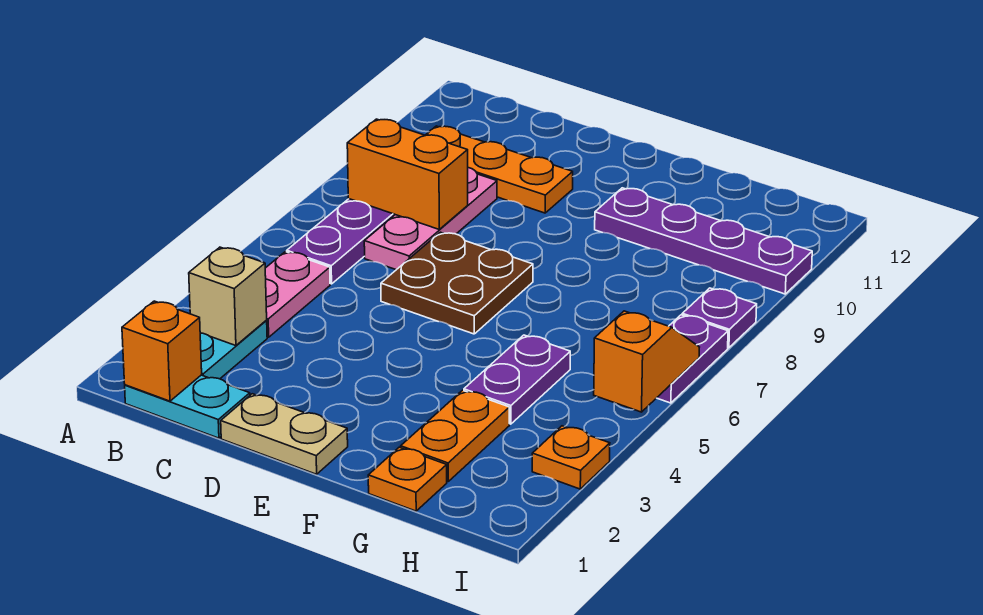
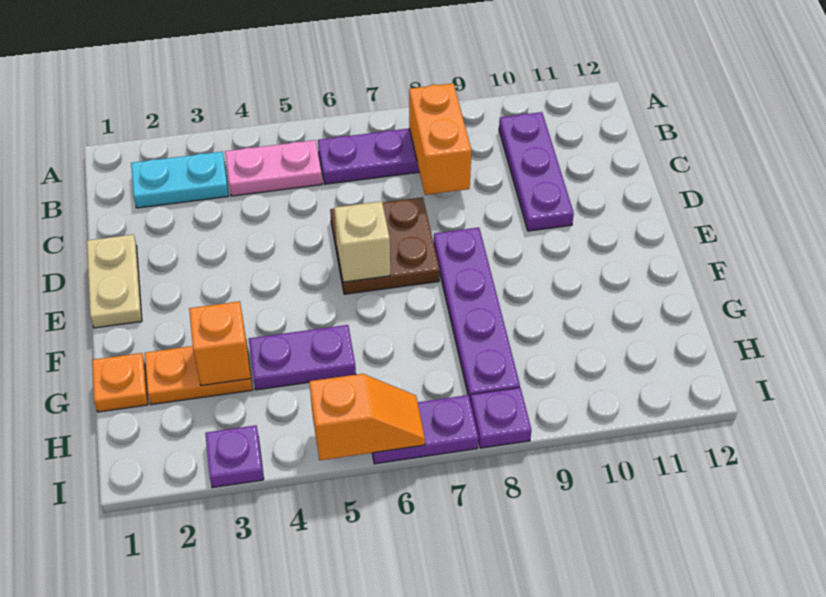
cyan 1x2 plate [125,375,250,438] -> none
orange 1x1 brick [122,301,202,401] -> orange 1x1 brick moved to [189,301,251,386]
tan 1x1 brick [189,247,267,346] -> tan 1x1 brick moved to [334,201,390,282]
orange 1x3 plate [425,126,573,213] -> purple 1x3 plate [499,112,574,231]
pink 1x3 plate [364,168,497,270] -> none
purple 1x4 plate [595,188,812,294] -> purple 1x4 plate moved to [434,228,520,403]
orange 1x1 plate [532,426,610,489] -> purple 1x1 plate [205,425,264,488]

